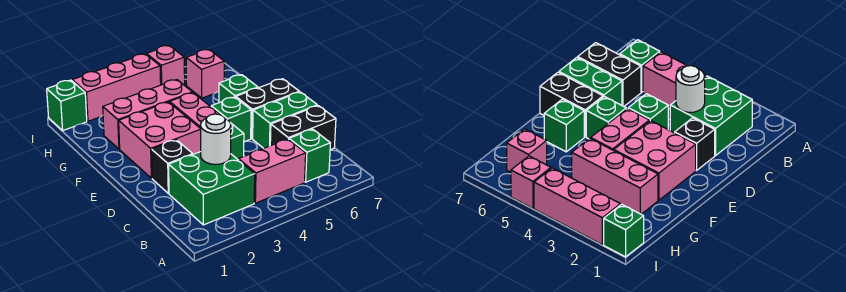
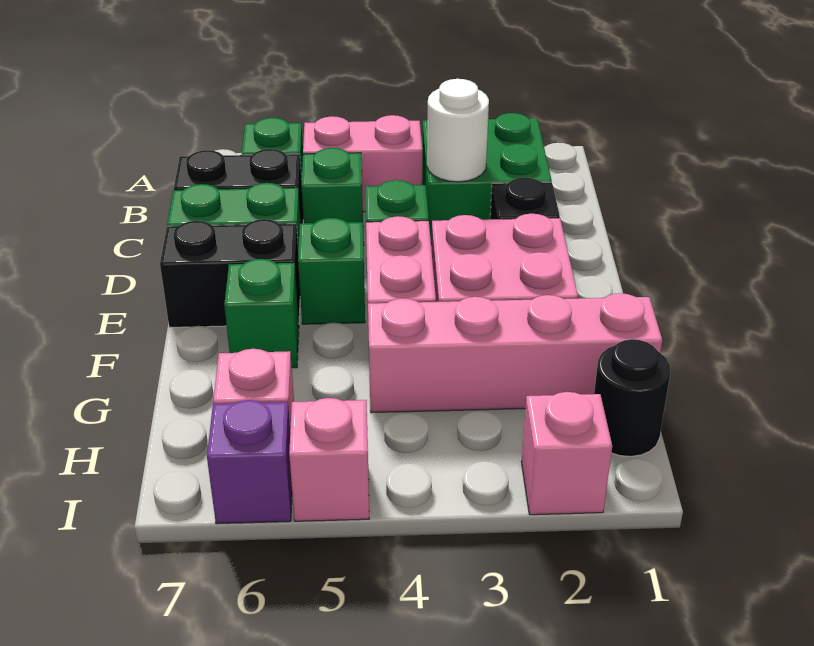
pink 1x3 brick [103,80,192,149] -> pink 1x4 brick [368,293,662,413]
none -> black 1x1 round brick [594,339,670,456]
green 1x1 brick [47,80,87,130] -> green 1x1 brick moved to [302,148,364,246]
pink 1x3 brick [72,54,161,121] -> pink 1x1 brick [521,392,612,515]
none -> purple 1x1 brick [207,400,292,524]

